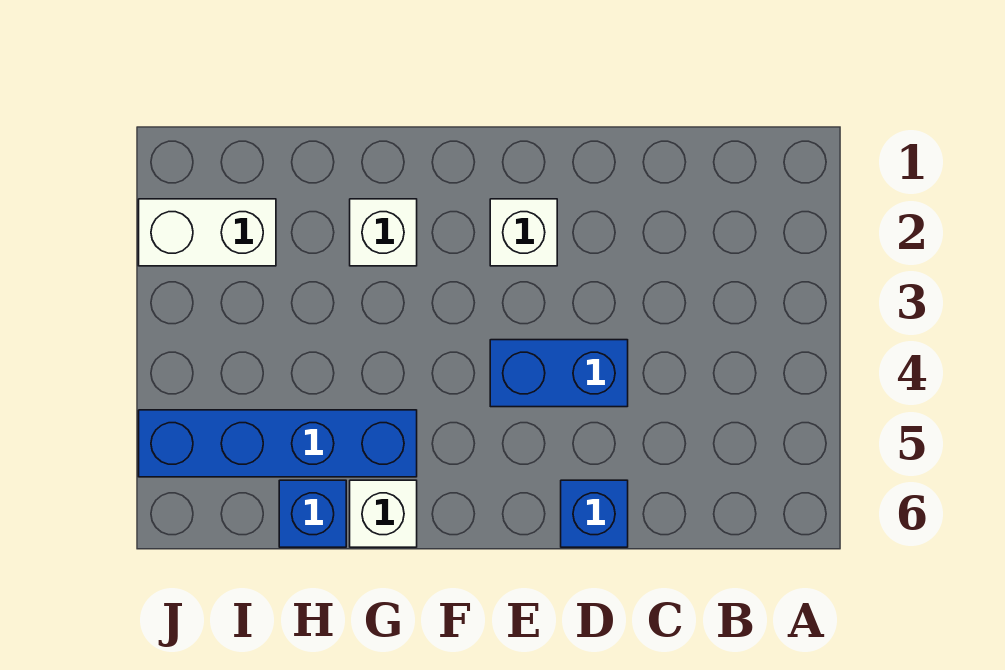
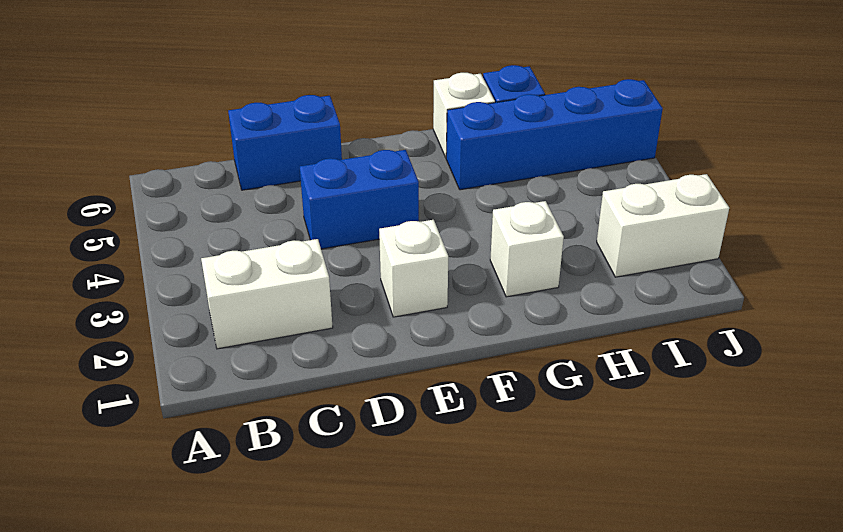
none -> white 1x2 brick [201,239,333,349]
blue 1x1 brick [561,480,628,547] -> blue 1x2 brick [228,95,342,190]

